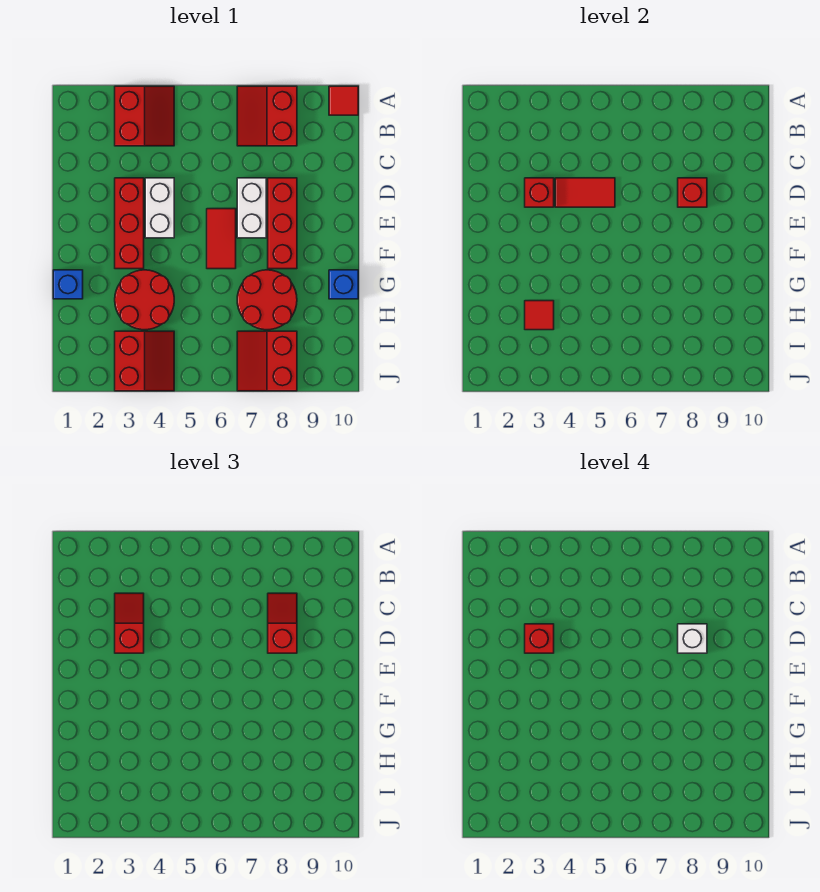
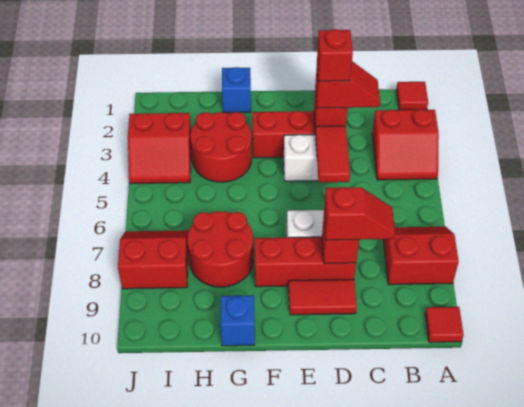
white 1x1 brick [678,624,707,653] -> none
red 1x2 tile [207,209,236,269] -> red 1x2 tile moved to [289,279,357,315]
red 1x1 tile [525,301,554,330] -> red 1x1 tile moved to [396,82,428,110]

